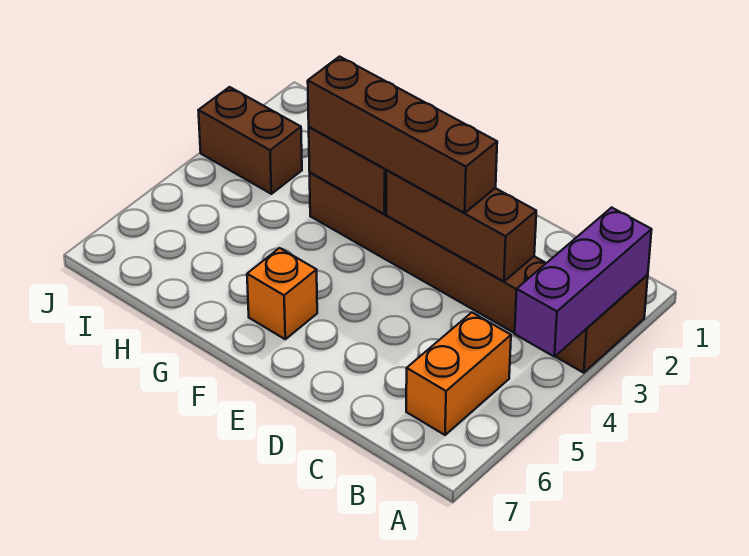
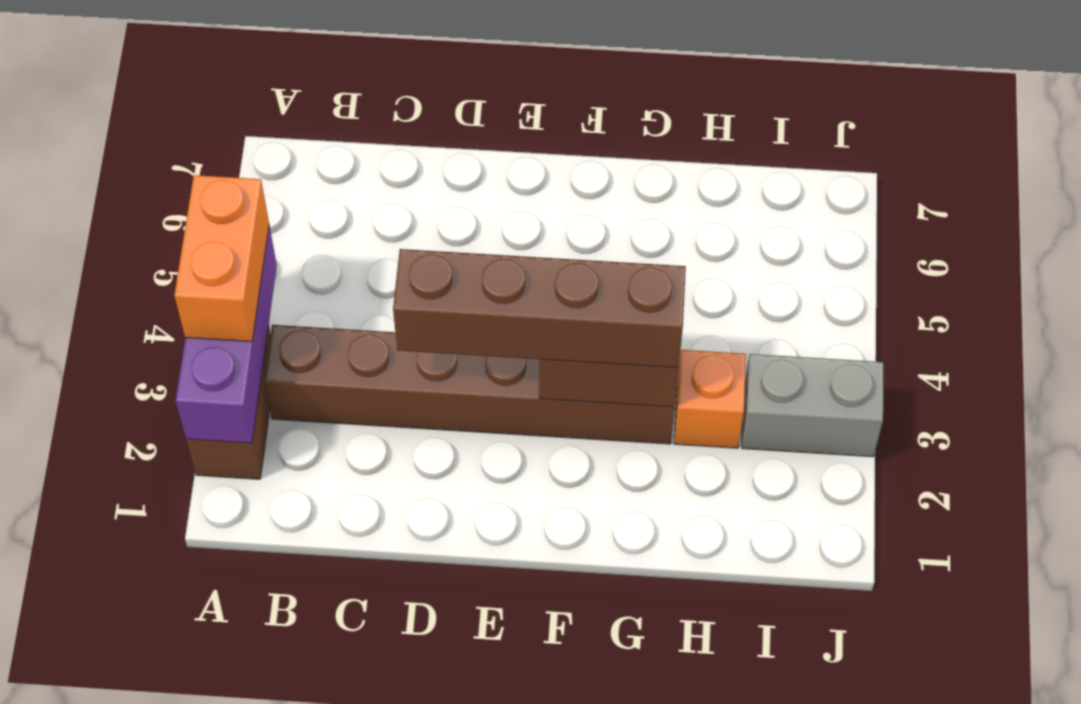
orange 1x2 brick [406,313,511,435] -> orange 1x2 brick moved to [174,175,269,342]
brown 1x3 brick [386,170,536,281] -> none
orange 1x1 brick [247,248,317,339] -> orange 1x1 brick moved to [674,350,746,448]
brown 1x2 brick [198,87,302,194] -> grey 1x2 brick [742,354,883,457]

